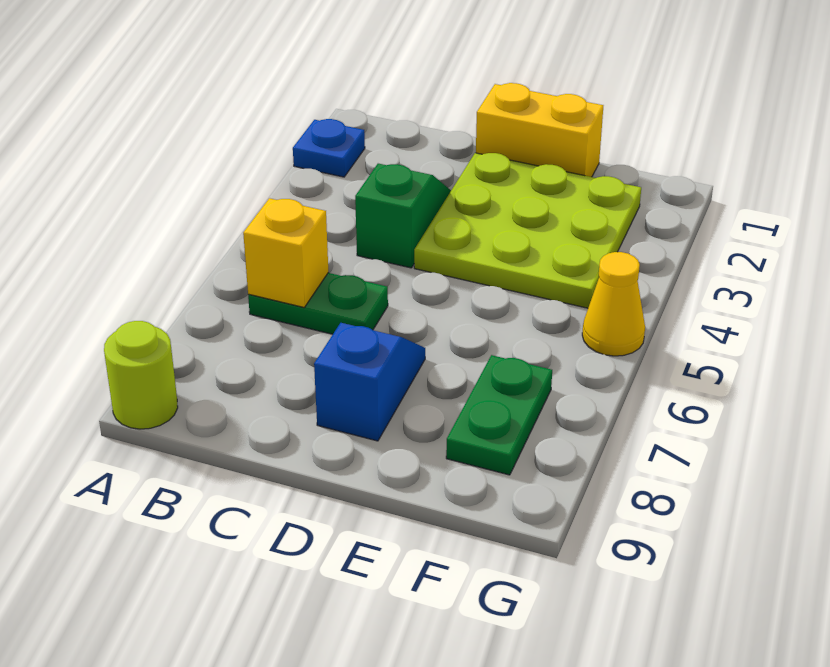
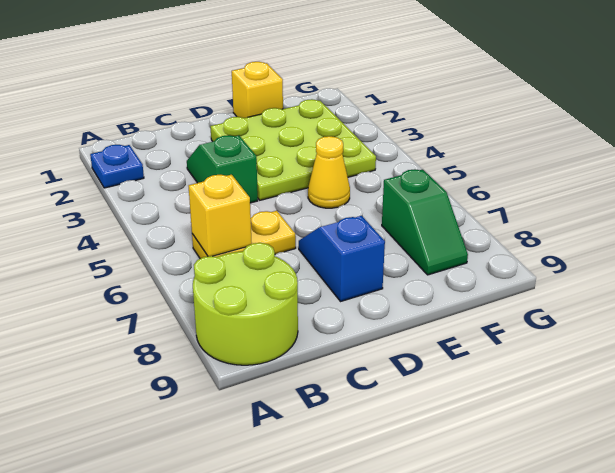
lime 1x1 round brick [104,321,178,429] -> lime 2x2 round brick [193,243,298,365]
green 1x2 plate [248,273,388,335] -> yellow 1x2 plate [192,211,296,259]
yellow 1x2 brick [476,83,603,177] -> yellow 1x1 brick [232,62,283,118]
green 1x2 plate [446,355,552,475] -> green 1x2 slope [382,169,468,275]
yellow 1x1 cone [582,252,645,356] -> yellow 1x1 cone moved to [308,136,350,208]

